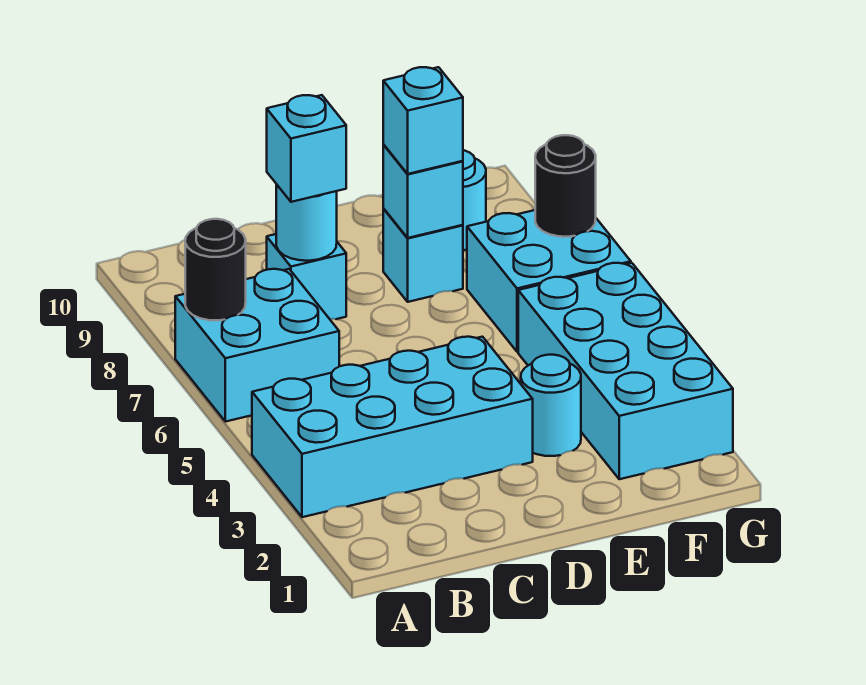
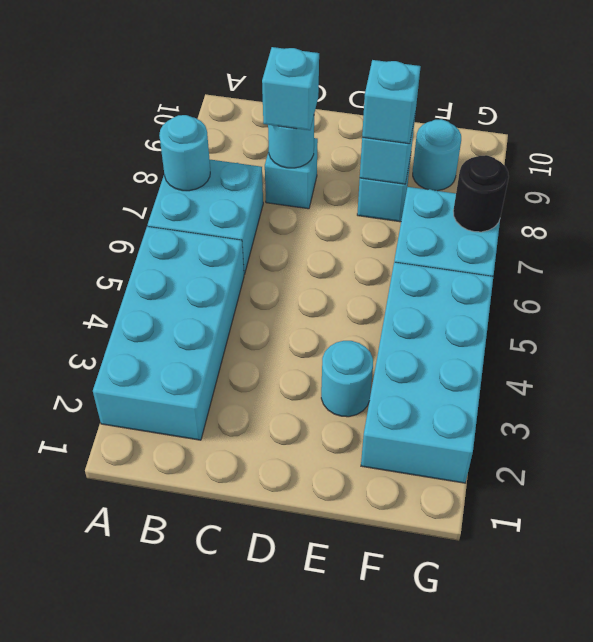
cyan 2x4 brick [252,337,533,517] -> cyan 2x4 brick turned to [93,226,244,440]
black 1x1 round brick [185,219,246,320] -> cyan 1x1 round brick [159,115,210,191]

